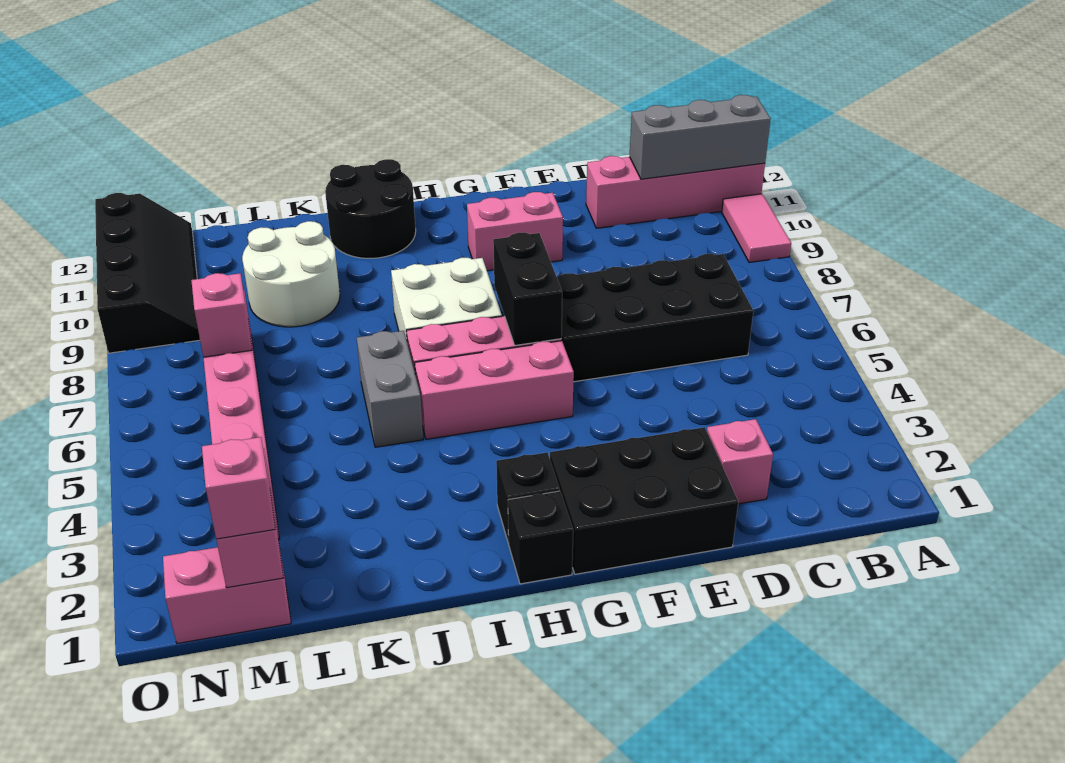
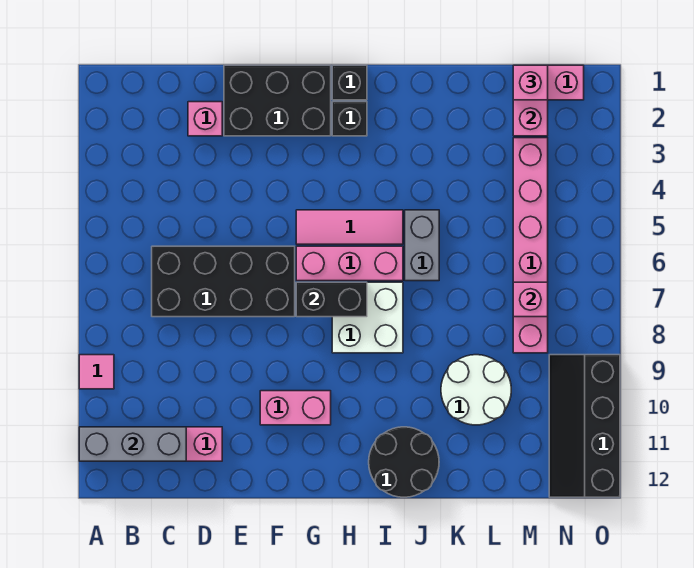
pink 1x2 tile [722,194,791,263] -> pink 1x1 tile [79,355,114,389]
pink 1x3 brick [415,341,574,439] -> pink 1x3 tile [296,210,403,244]
black 1x2 brick [493,233,562,345] -> black 1x2 brick turned to [296,282,367,317]

